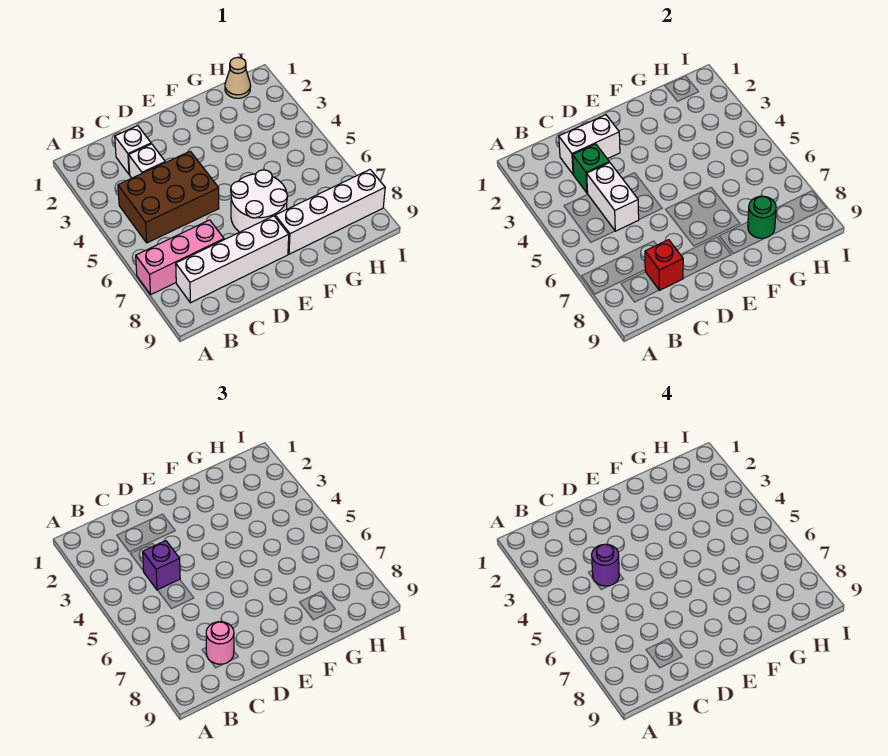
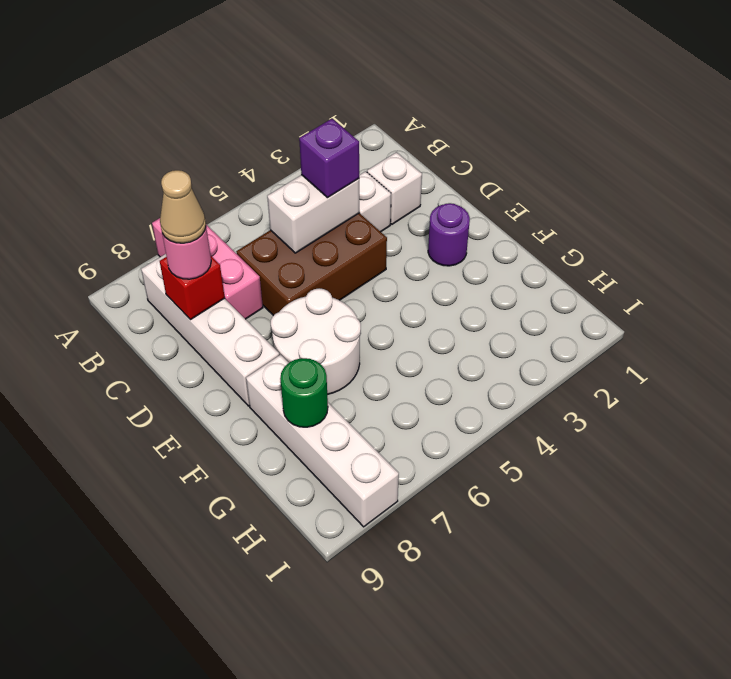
brown 2x3 brick [118,151,219,243] -> brown 2x3 brick turned to [236,213,387,316]
white 1x2 brick [559,115,620,175] -> none
green 1x1 brick [573,144,609,193] -> none
purple 1x1 round brick [592,544,619,586] -> purple 1x1 round brick moved to [428,203,470,266]
tan 1x1 cone [225,57,251,98] -> tan 1x1 cone moved to [160,170,206,243]

